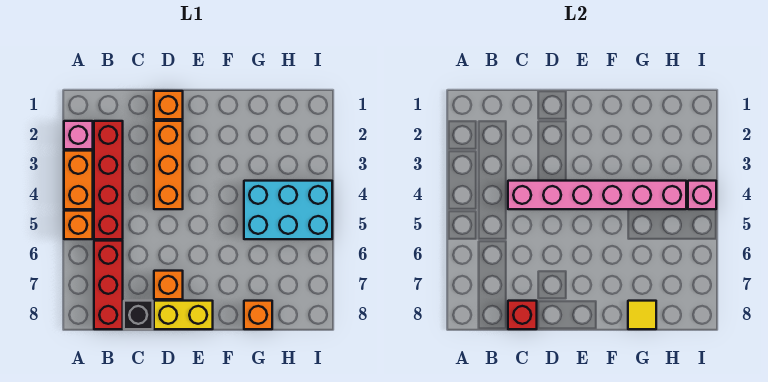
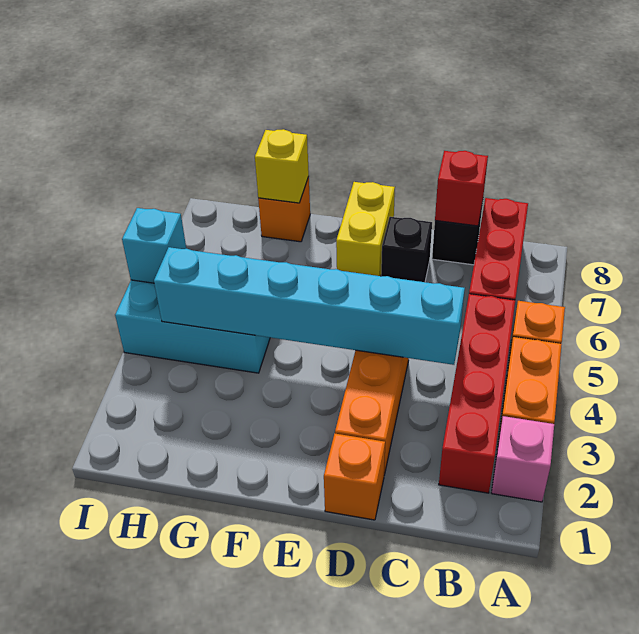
pink 1x6 brick [508,181,686,209] -> cyan 1x6 brick [154,247,465,365]
orange 1x1 brick [154,271,183,299] -> black 1x1 brick [381,217,432,282]
yellow 1x2 brick [154,301,213,329] -> yellow 1x2 brick turned to [336,182,395,276]
yellow 1x1 tile [628,301,656,329] -> yellow 1x1 brick [255,129,309,203]
pink 1x1 brick [688,181,716,209] -> none
none -> cyan 1x1 brick [122,208,186,283]

